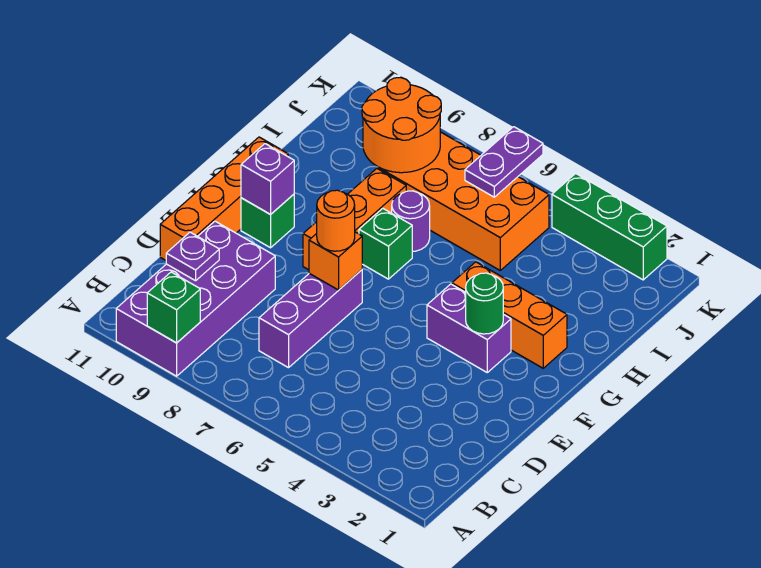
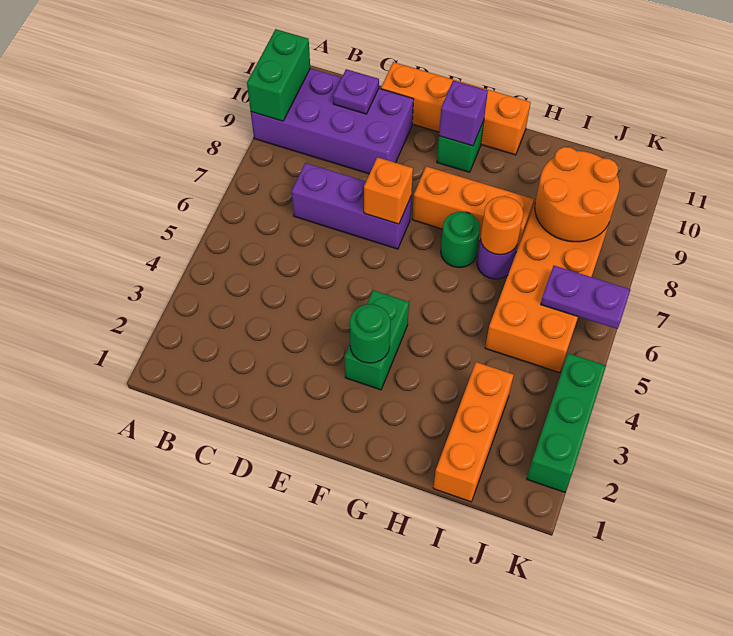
green 1x1 brick [147,272,200,343] -> green 1x2 brick [247,29,310,121]
orange 1x1 round brick [317,190,355,251] -> orange 1x1 round brick moved to [480,196,523,255]
purple 1x2 brick [427,284,511,372] -> green 1x2 brick [345,290,409,390]
orange 1x3 brick [452,262,567,368] -> orange 1x3 brick moved to [433,362,513,502]
green 1x1 brick [359,209,412,279] -> green 1x1 round brick [441,212,480,268]

